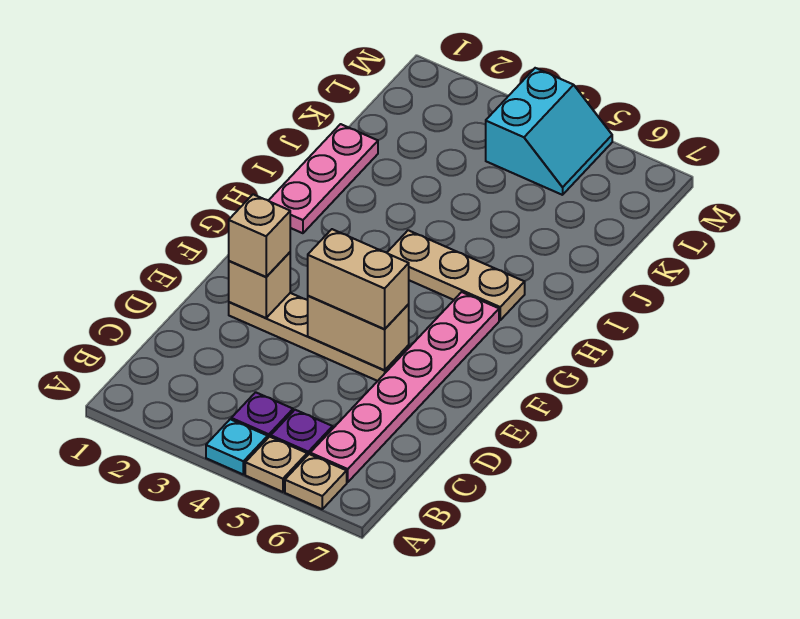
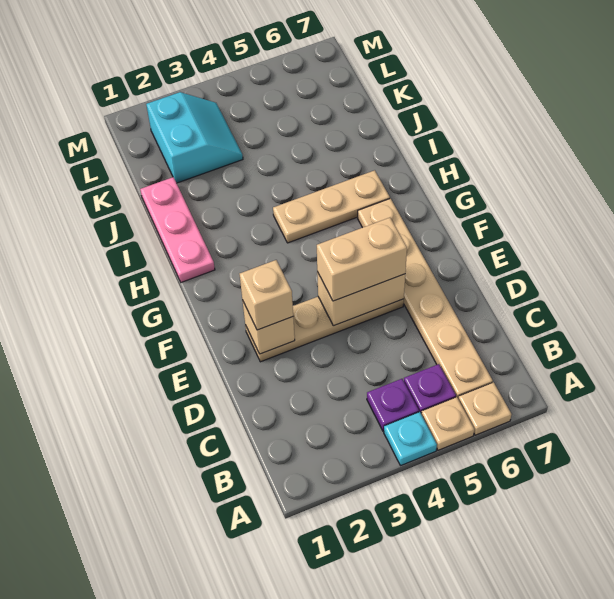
pink 1x6 plate [310,292,499,482] -> tan 1x6 plate [358,198,493,398]
cyan 2x2 slope [486,68,612,195] -> cyan 2x2 slope moved to [146,92,243,183]

